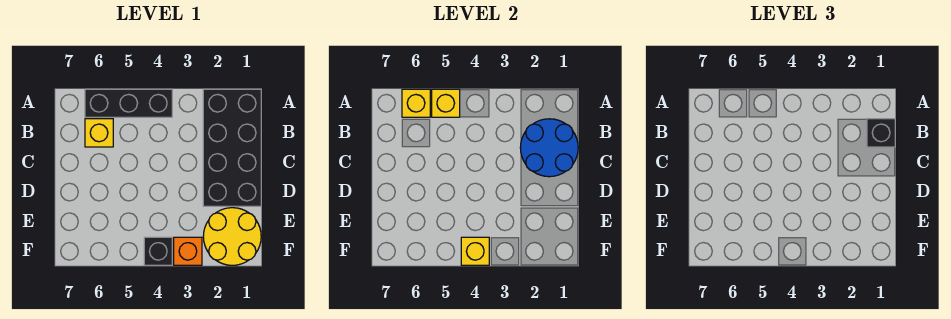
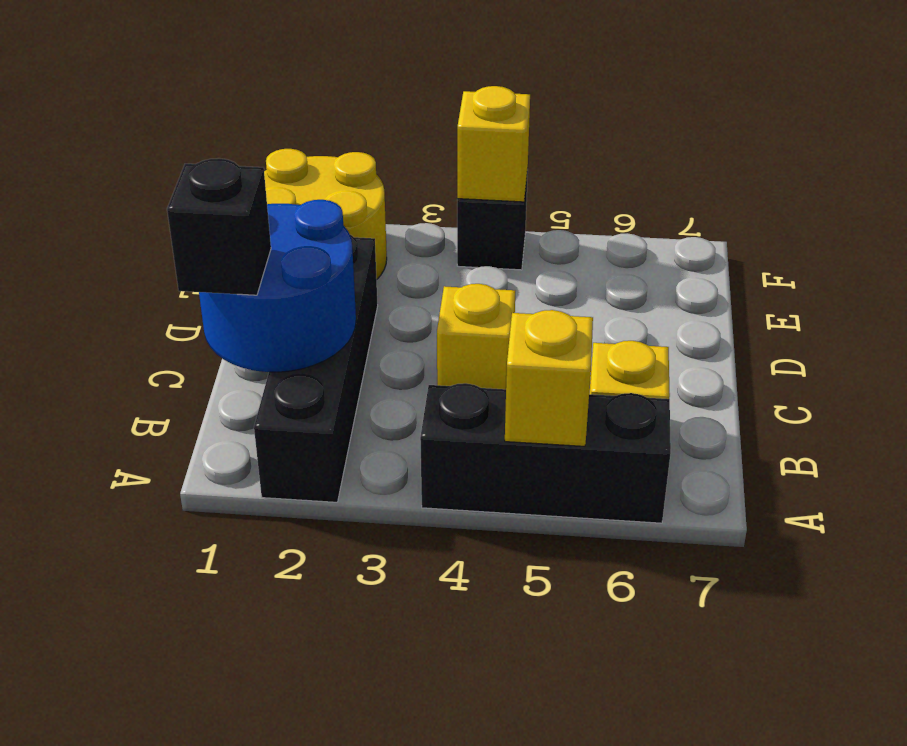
black 2x4 brick [203,89,261,206] -> black 1x4 brick [254,235,378,502]
yellow 1x1 brick [402,89,430,117] -> yellow 1x1 brick moved to [437,284,515,389]
orange 1x1 brick [174,237,202,265] -> none

